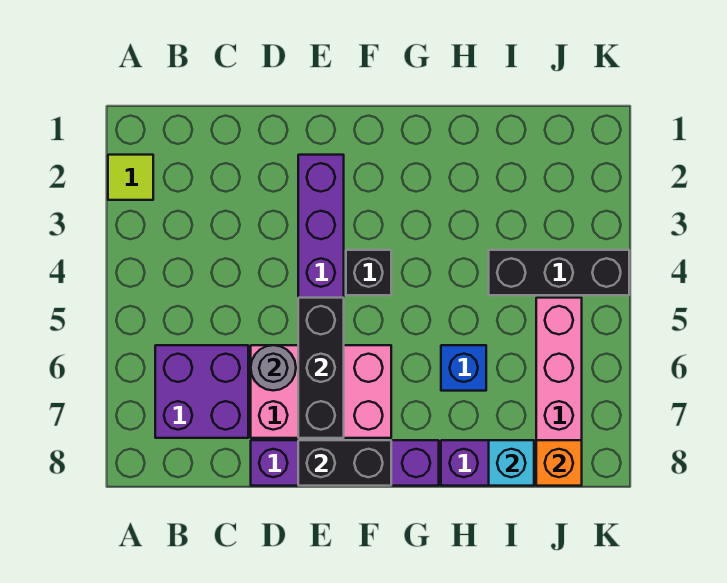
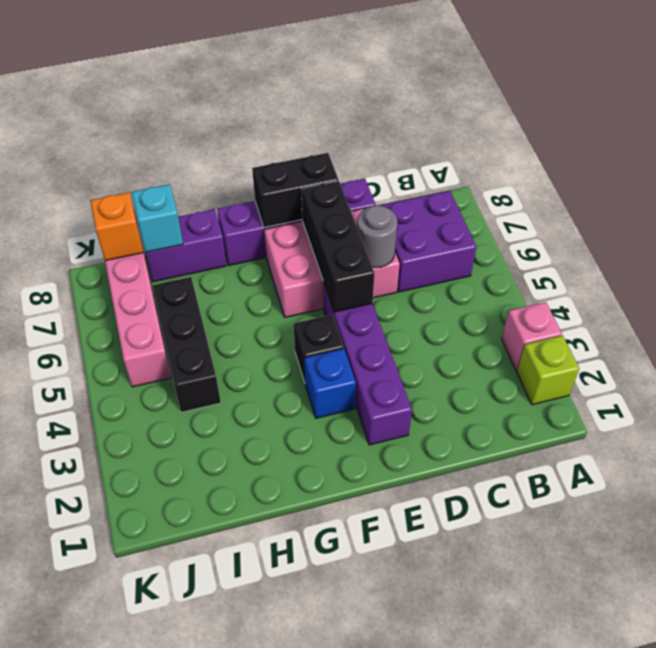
lime 1x1 tile [108,155,153,200] -> lime 1x1 brick [517,335,579,405]
none -> pink 1x1 brick [502,302,562,370]
blue 1x1 brick [441,345,486,391] -> blue 1x1 brick moved to [304,349,356,418]
black 1x3 brick [489,250,629,295] -> black 1x3 brick turned to [153,277,221,412]

